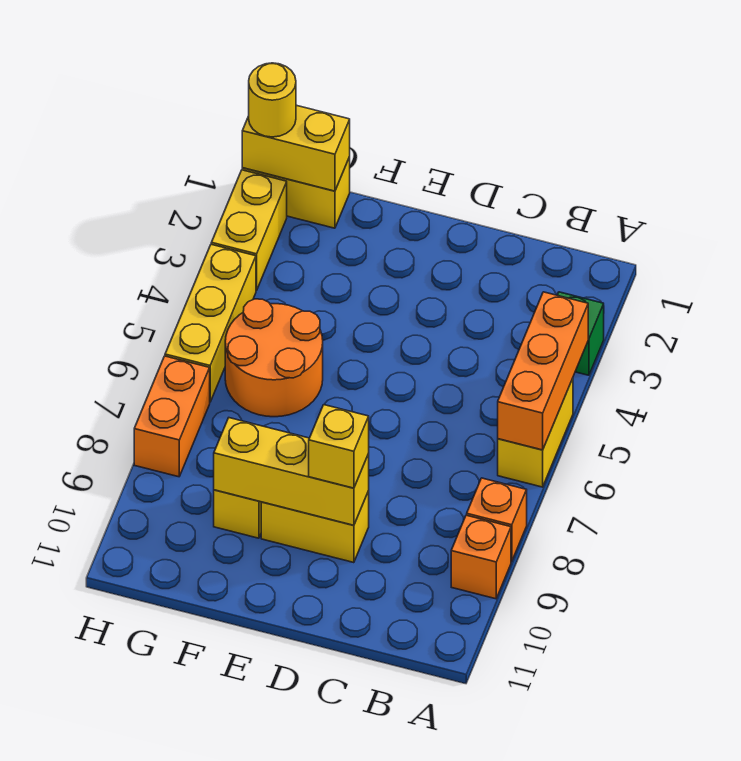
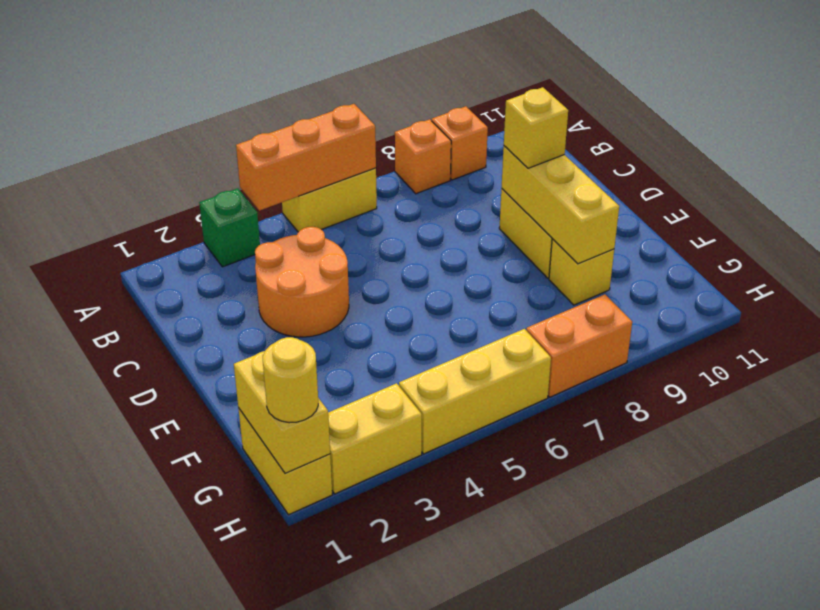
orange 2x2 round brick [225,299,323,417] -> orange 2x2 round brick moved to [255,227,349,337]

